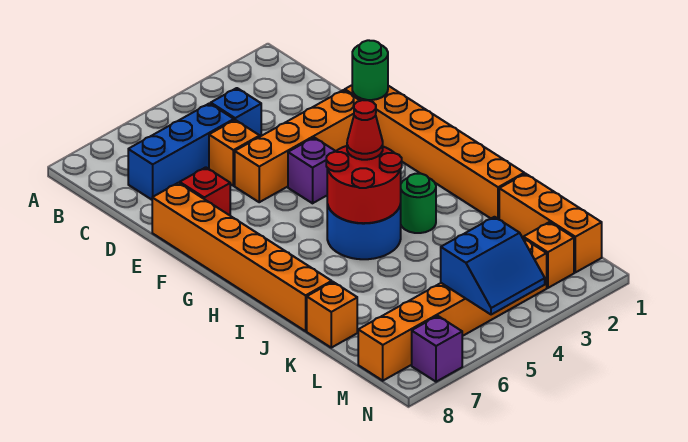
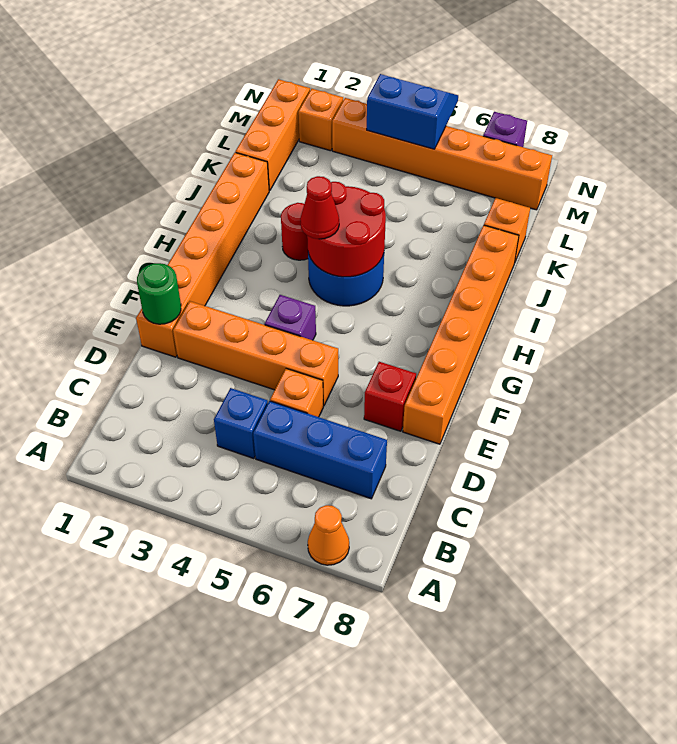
none -> orange 1x1 cone [308,505,349,565]
green 1x1 round brick [401,174,436,233] -> red 1x1 round brick [281,203,308,260]

